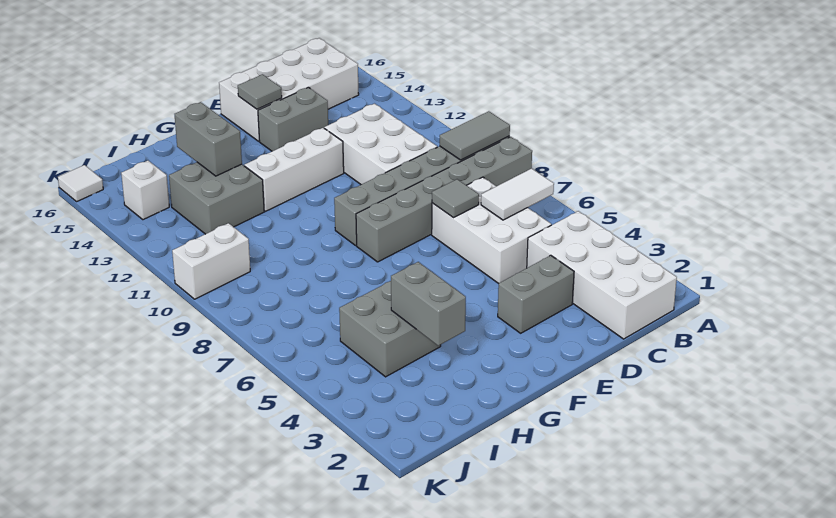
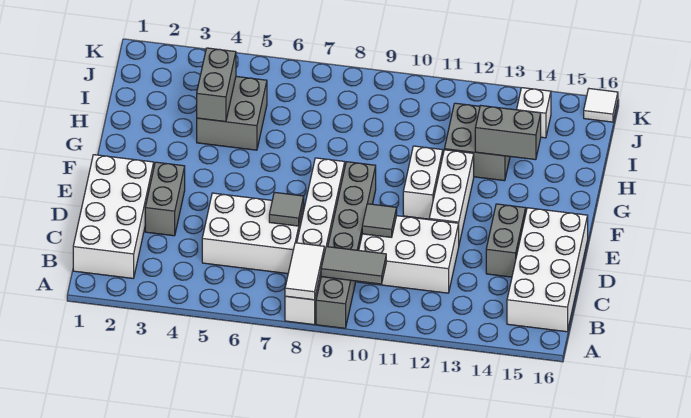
grey 1x6 brick [356,137,532,262] -> white 1x6 brick [285,158,345,325]
grey 1x2 tile [440,111,510,160] -> grey 1x2 tile turned to [321,247,386,284]
white 2x4 brick [527,211,677,339] -> white 2x4 brick turned to [73,155,154,278]
white 1x2 tile [481,168,554,220] -> white 1x2 tile moved to [285,243,324,300]
grey 1x1 tile [238,74,282,109] -> grey 1x1 tile moved to [362,204,397,237]
grey 1x2 brick [391,262,466,346] -> grey 1x2 brick turned to [197,48,236,122]
white 1x2 brick [172,223,250,299] -> white 1x2 brick moved to [403,146,443,219]

